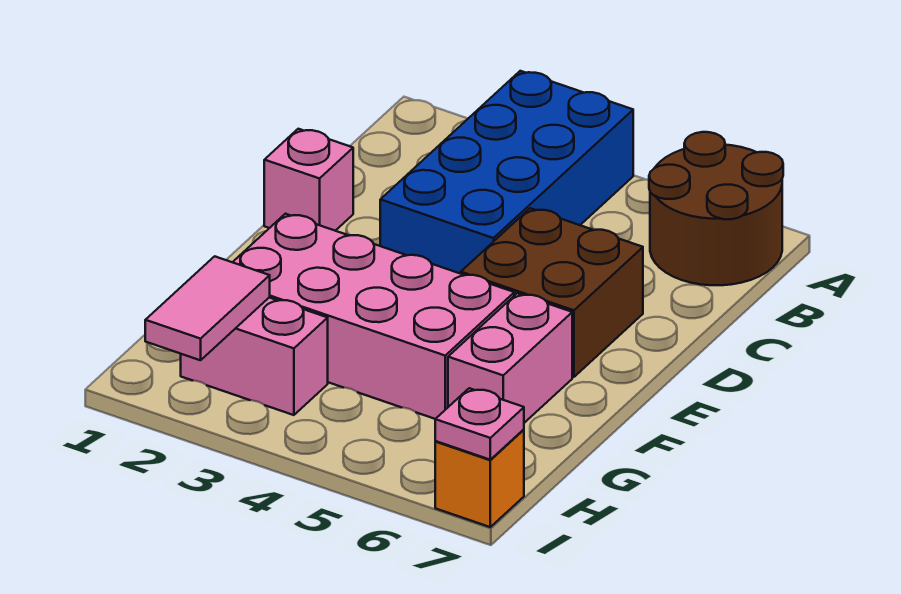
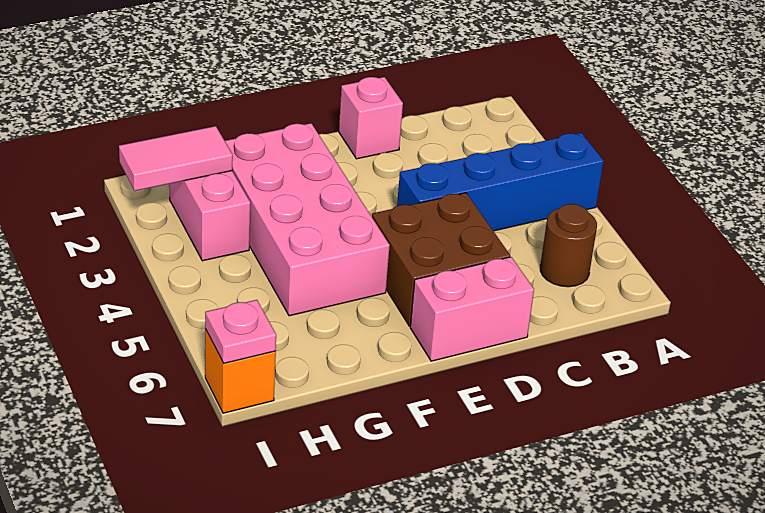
blue 2x4 brick [380,71,633,274] -> blue 1x4 brick [397,133,604,231]
brown 2x2 round brick [649,132,783,285] -> brown 1x1 round brick [540,204,597,287]
pink 1x2 brick [448,293,572,423] -> pink 1x2 brick moved to [410,257,534,361]

